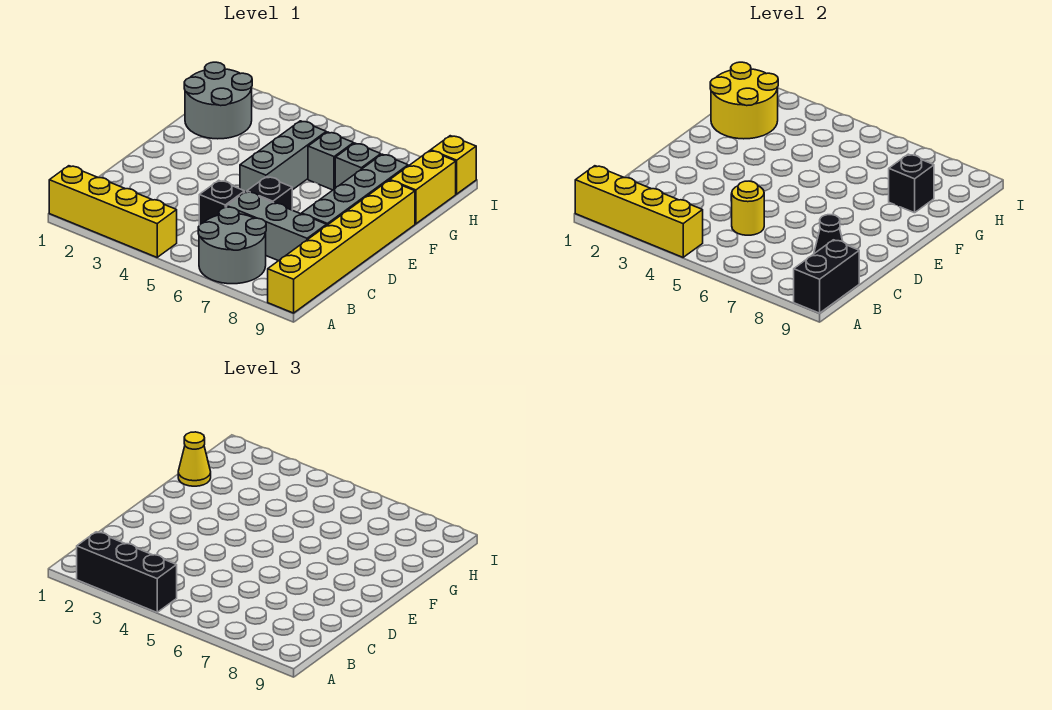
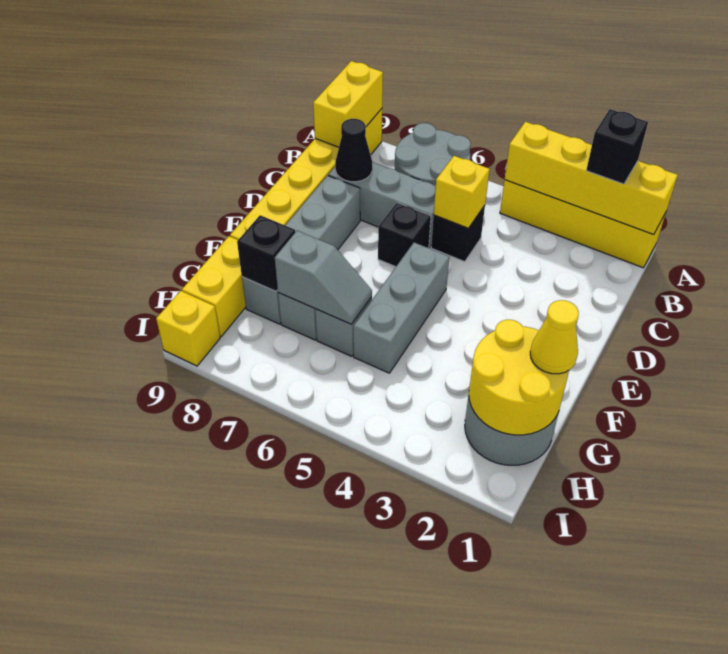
black 1x3 brick [77,532,177,612] -> black 1x1 brick [586,109,648,184]
black 1x2 brick [794,240,859,313] -> yellow 1x2 brick [313,61,383,147]
yellow 1x1 round brick [732,181,764,235] -> yellow 1x1 brick [434,156,490,228]
none -> grey 1x2 slope [275,231,372,324]

